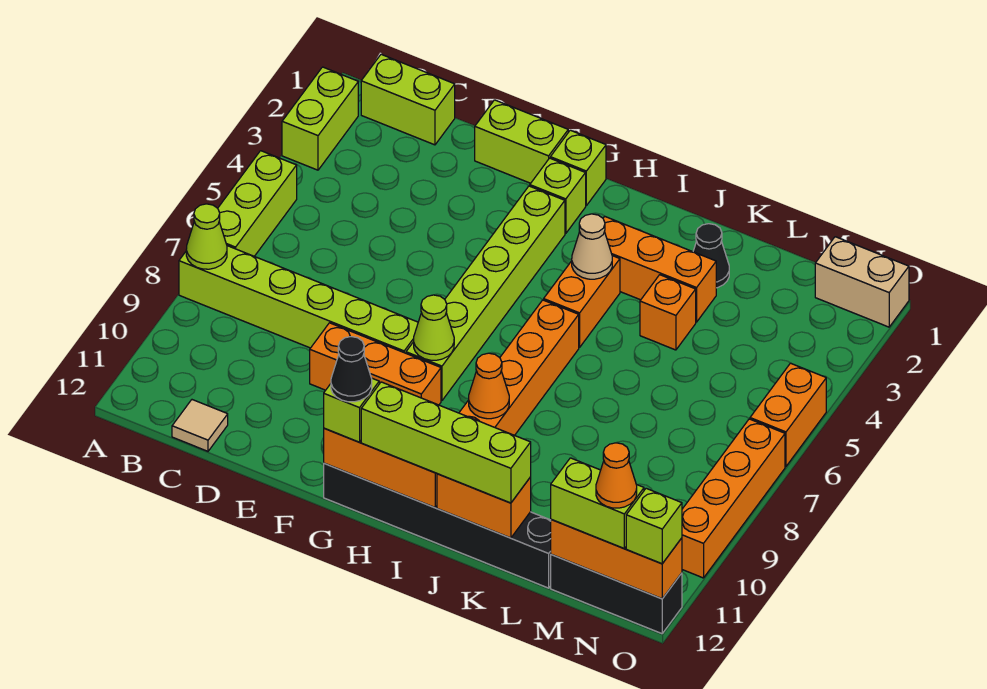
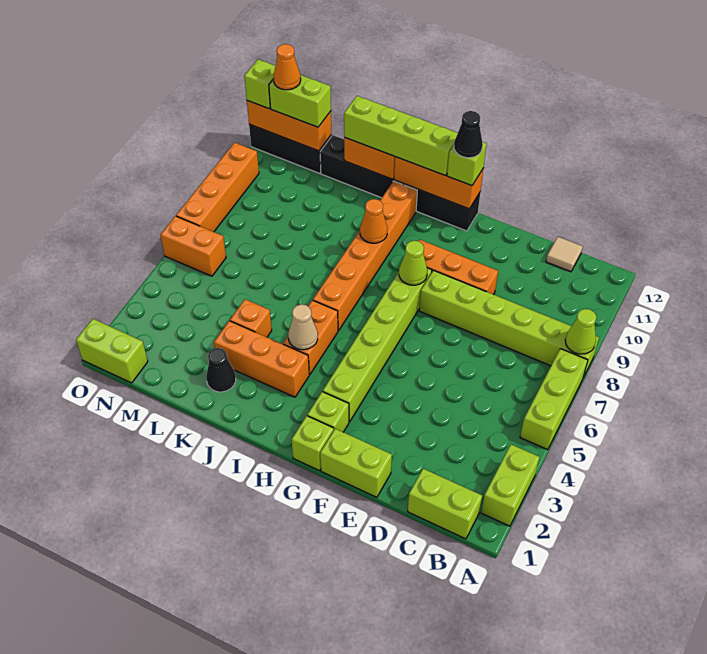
tan 1x2 brick [815,237,909,327] -> lime 1x2 brick [76,319,148,383]
orange 1x2 brick [750,363,826,466] -> orange 1x2 brick turned to [161,216,226,276]

